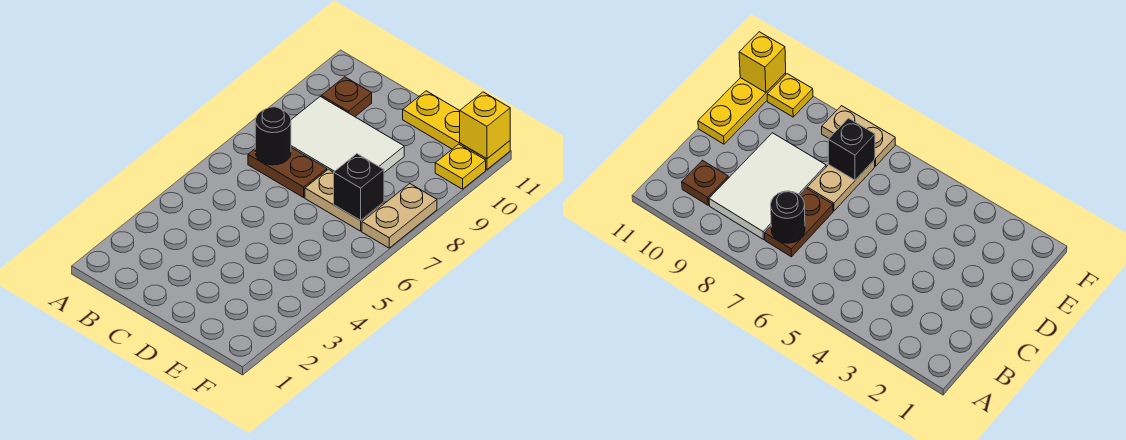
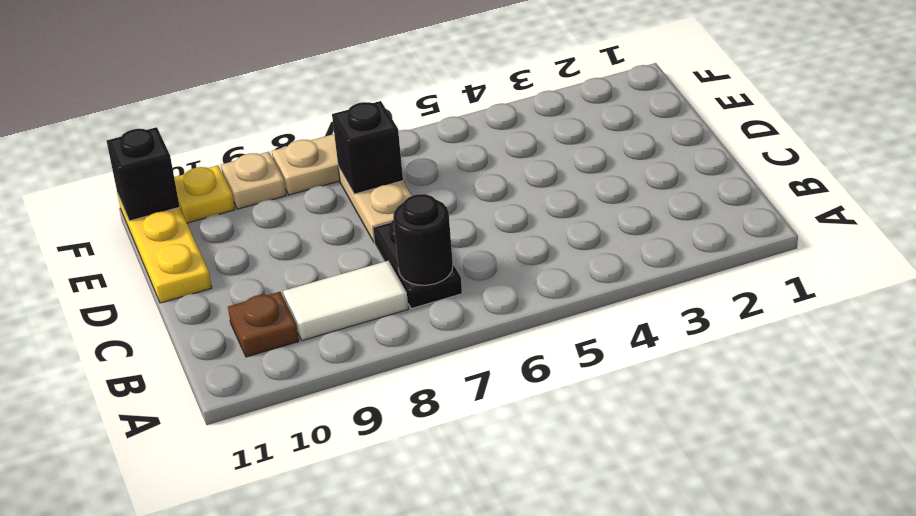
brown 1x2 plate [248,148,327,197] -> black 1x2 plate [373,220,462,309]
white 2x3 tile [291,97,404,173] -> white 1x2 tile [283,261,408,341]
none -> tan 1x1 plate [221,152,286,209]
yellow 1x1 brick [460,92,510,159] -> black 1x1 brick [107,127,180,221]

